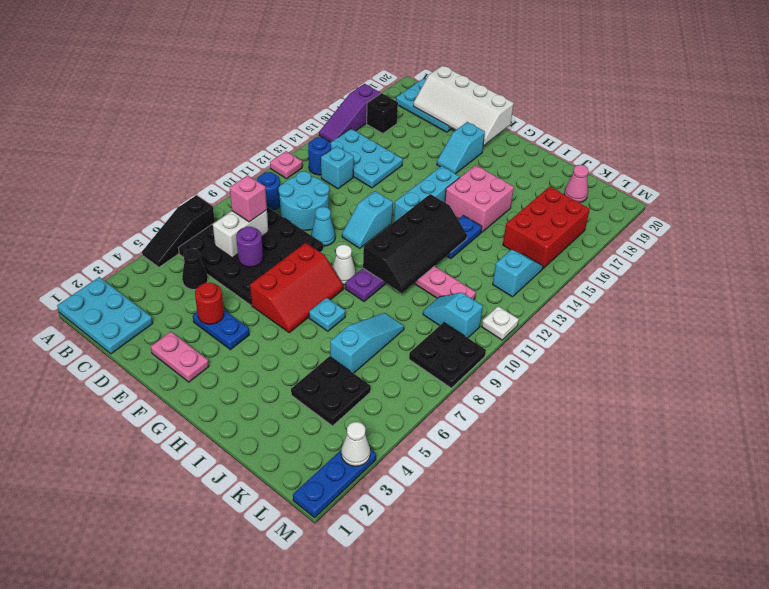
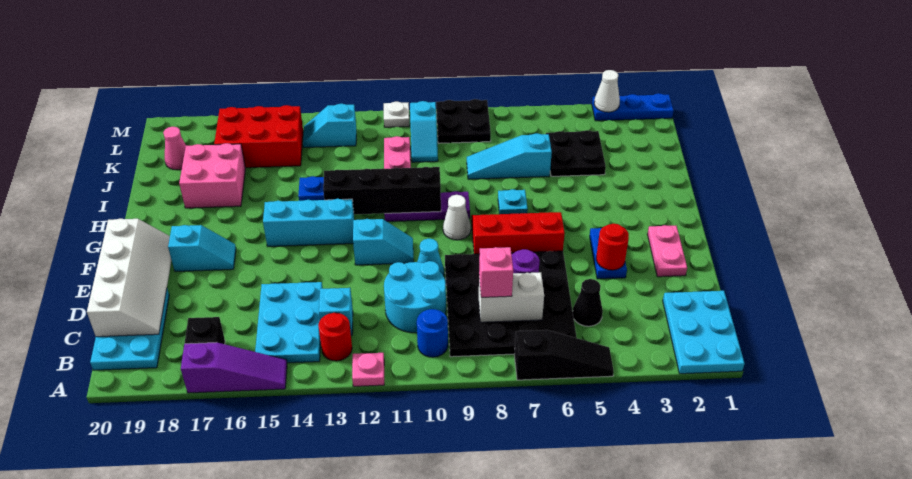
blue 1x1 round brick [308,137,331,175] -> red 1x1 round brick [318,313,352,361]
pink 2x2 brick [445,165,514,233] -> pink 2x2 brick moved to [179,143,245,208]

